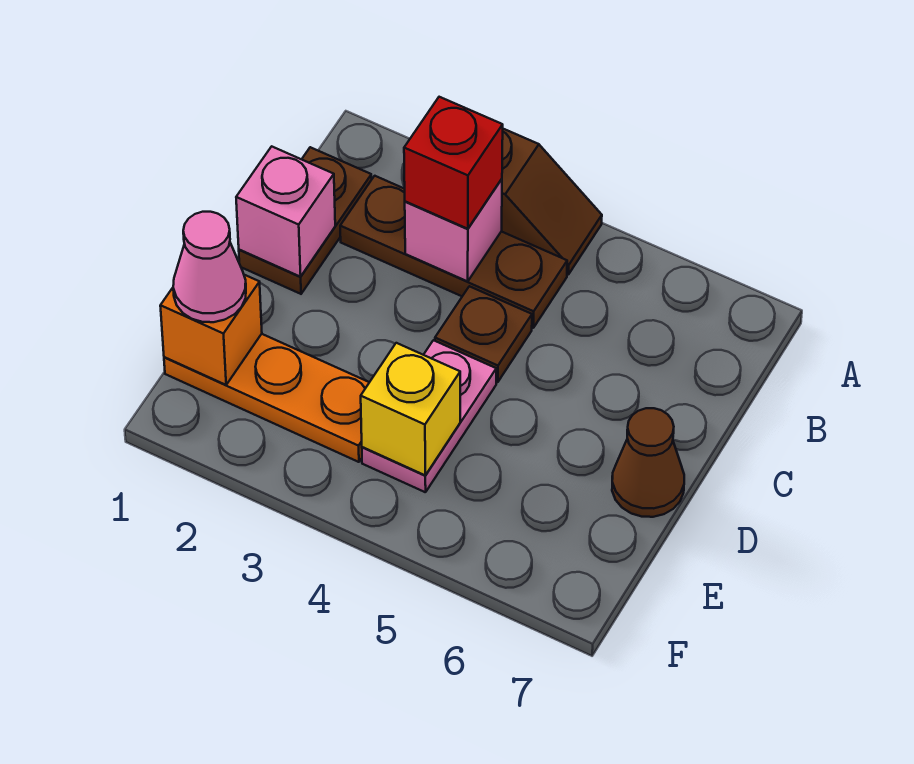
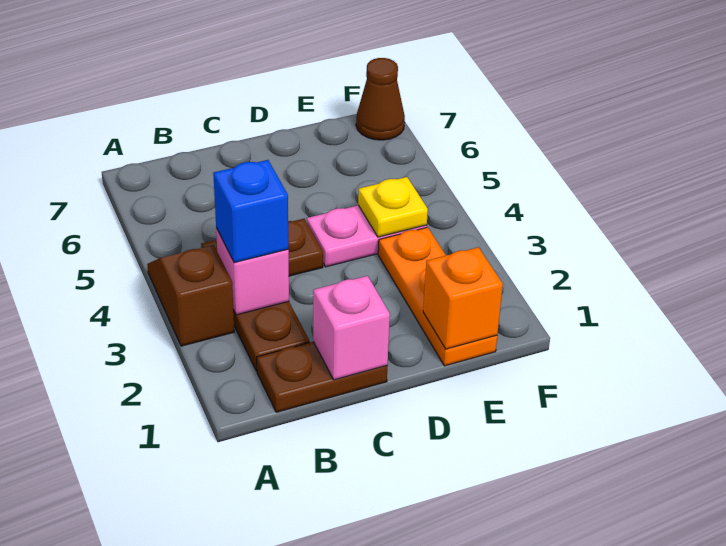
red 1x1 brick [404,97,503,229] -> blue 1x1 brick [213,160,288,263]
brown 1x1 cone [612,408,684,517] -> brown 1x1 cone moved to [356,58,405,140]
pink 1x1 cone [173,212,246,322] -> none
yellow 1x1 brick [361,343,460,475] -> yellow 1x1 plate [358,177,428,237]

